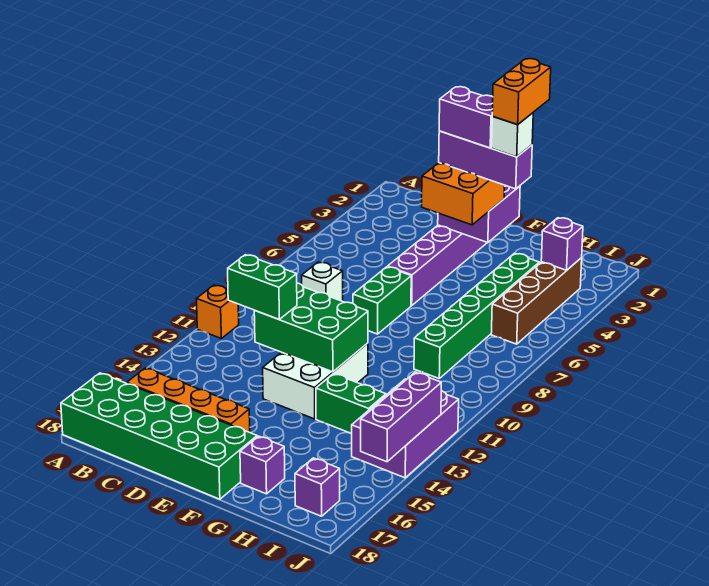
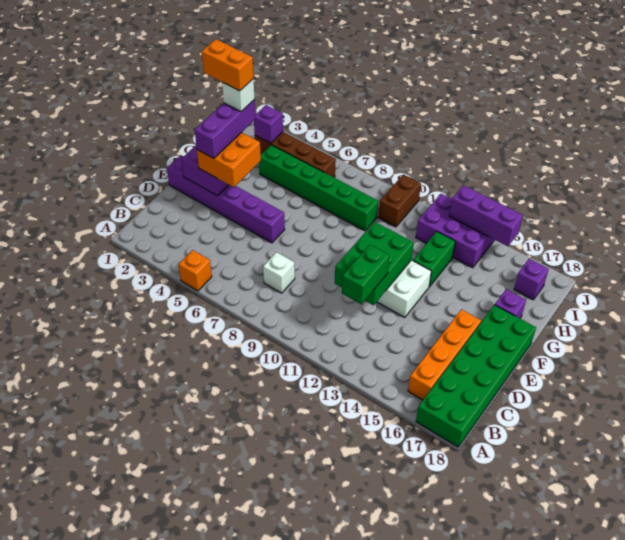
orange 1x1 brick [196,285,239,338] -> orange 1x1 brick moved to [178,250,212,291]
purple 1x2 brick [439,87,493,148] -> none
green 1x2 brick [353,267,411,334] -> none
none -> brown 1x2 brick [378,174,421,227]

